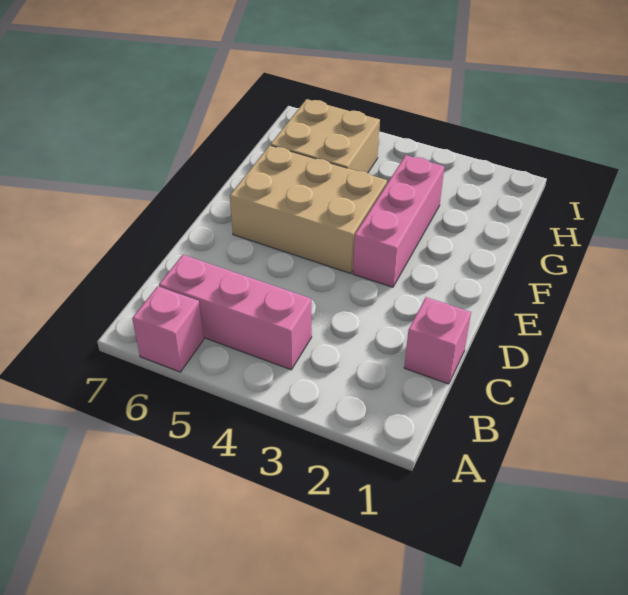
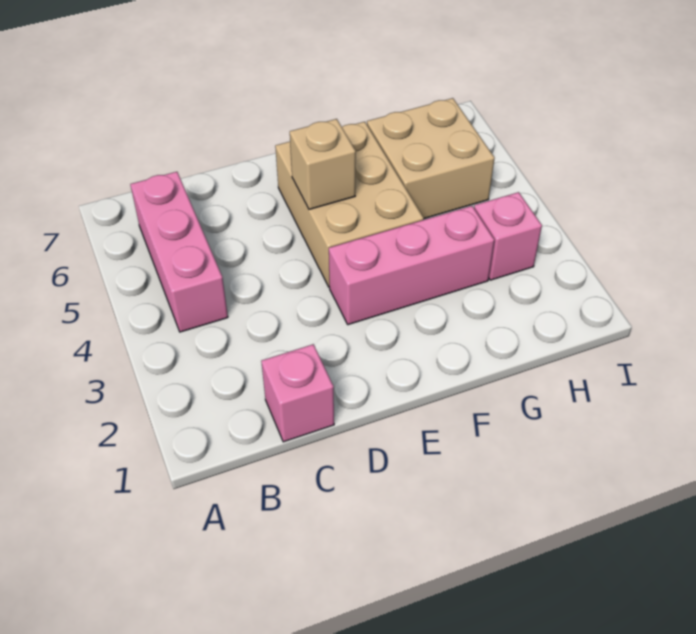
pink 1x1 brick [132,286,204,372] -> pink 1x1 brick moved to [474,192,542,280]
none -> tan 1x1 brick [290,119,356,209]

